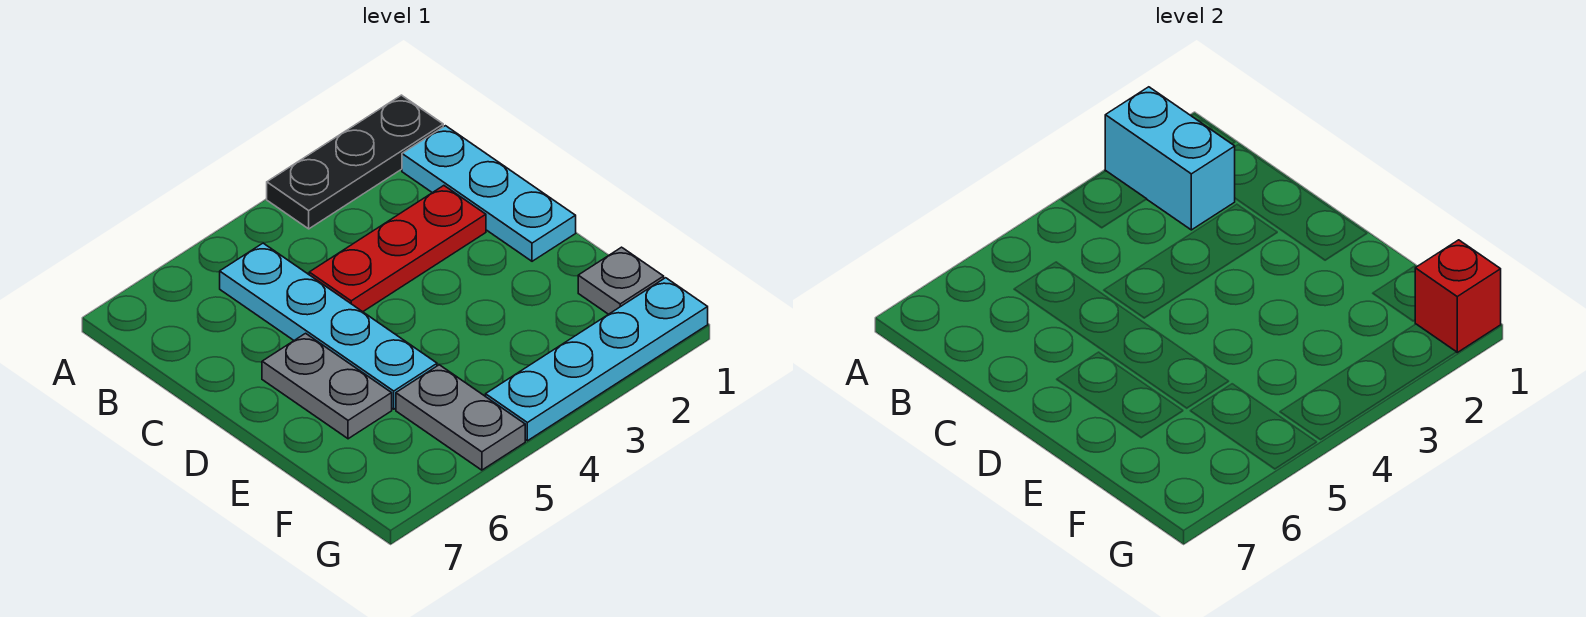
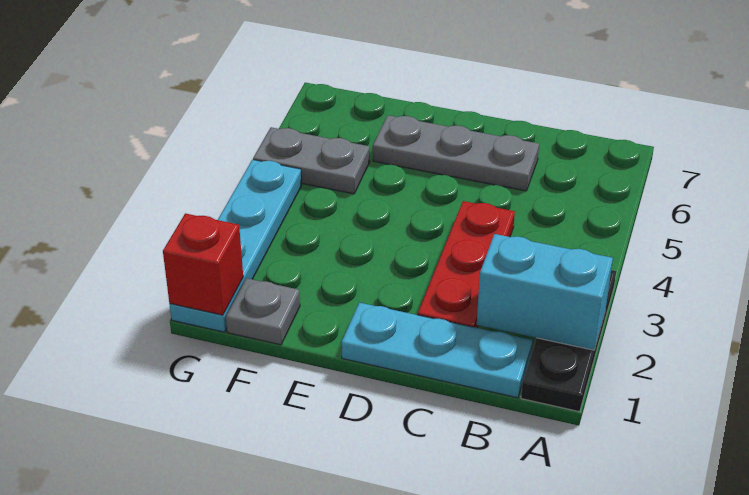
cyan 1x4 plate [220,243,437,409] -> none
grey 1x2 plate [262,333,392,439] -> grey 1x3 plate [373,115,539,191]

